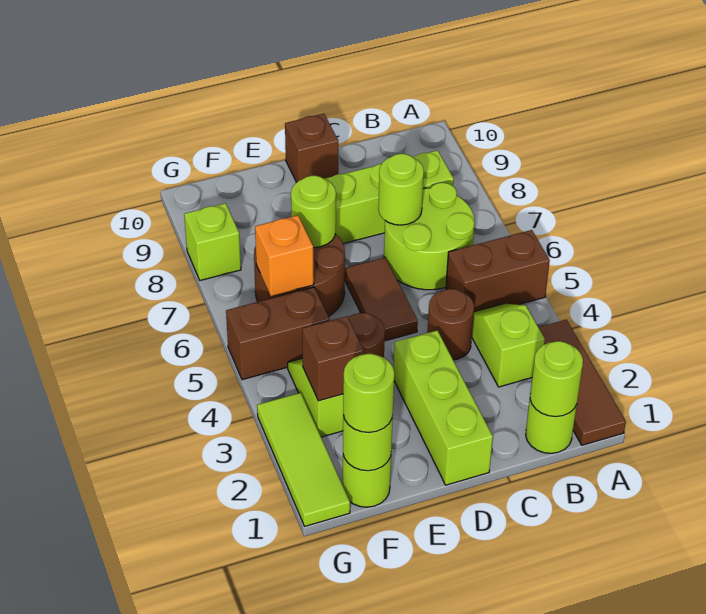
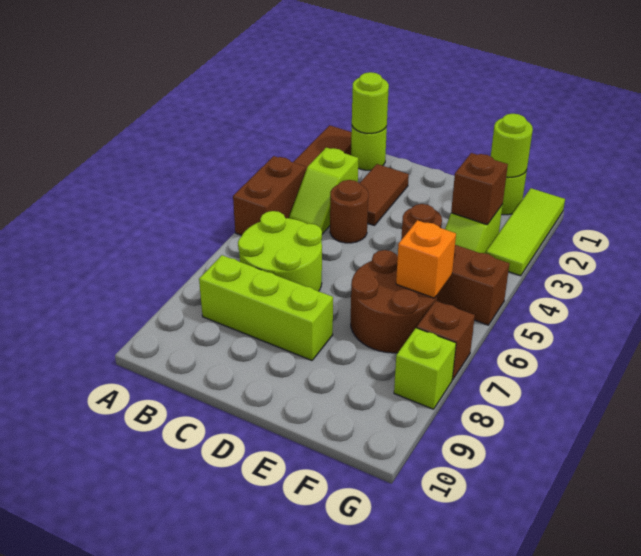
brown 1x2 brick [446,230,550,312] -> brown 1x2 brick turned to [233,156,306,235]
lime 1x1 round brick [378,154,424,225] -> none
lime 1x3 brick [394,330,493,485] -> none
brown 1x2 tile [345,258,418,341] -> brown 1x2 tile moved to [360,164,409,226]
brown 1x1 brick [285,114,338,183] -> brown 1x1 brick moved to [417,301,475,380]
lime 1x1 round brick [291,176,336,248] -> none
lime 1x1 round brick [343,354,394,432] -> none

